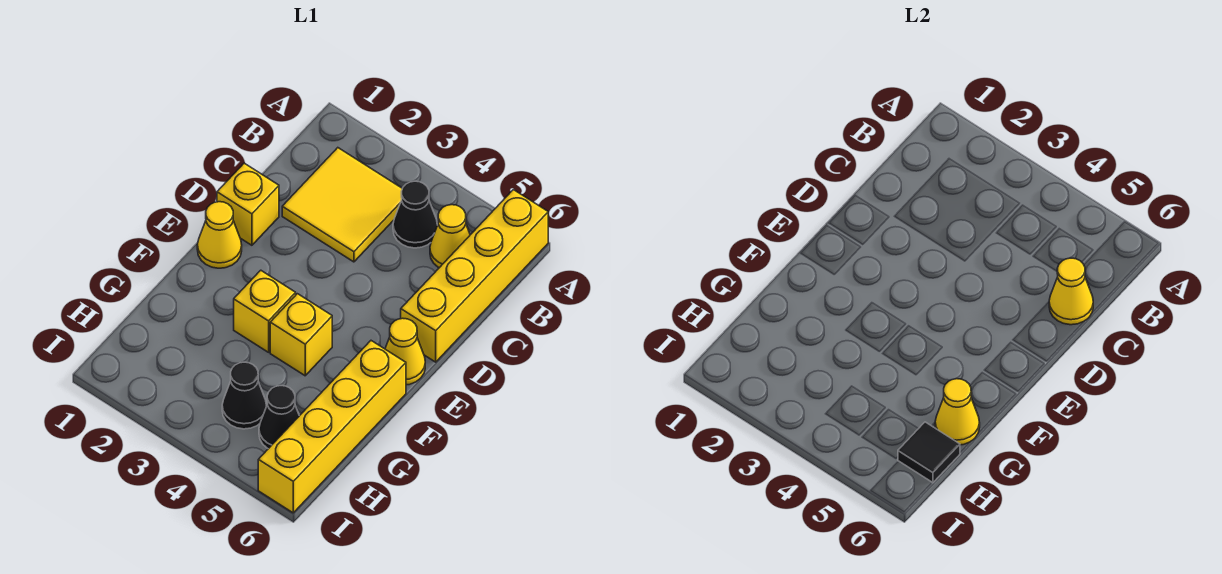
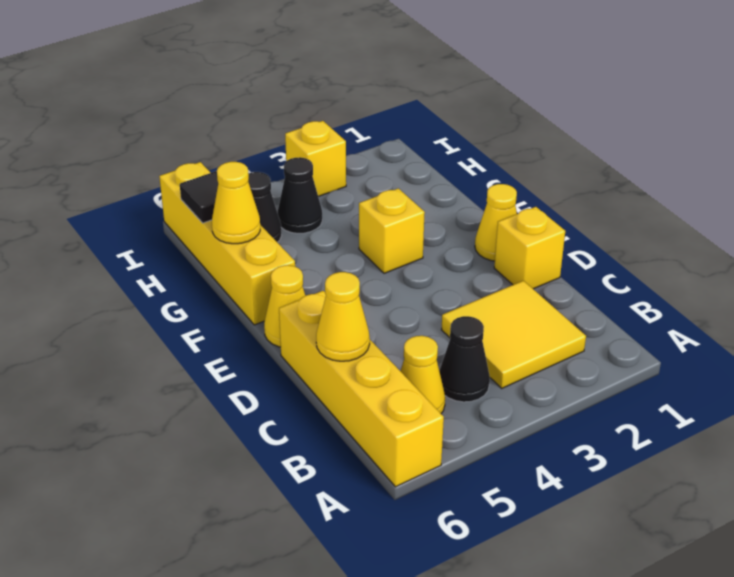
yellow 1x1 brick [270,294,332,376] -> yellow 1x1 brick moved to [285,121,346,197]

